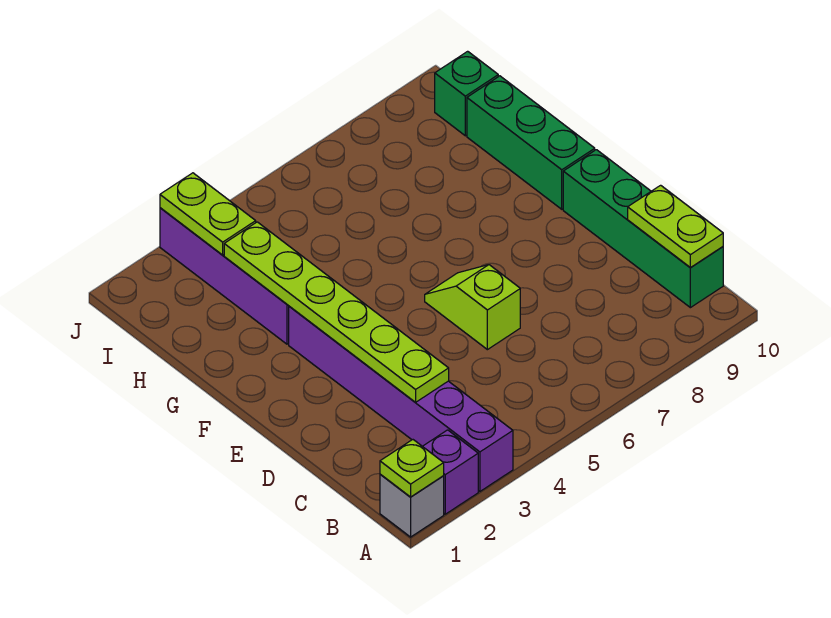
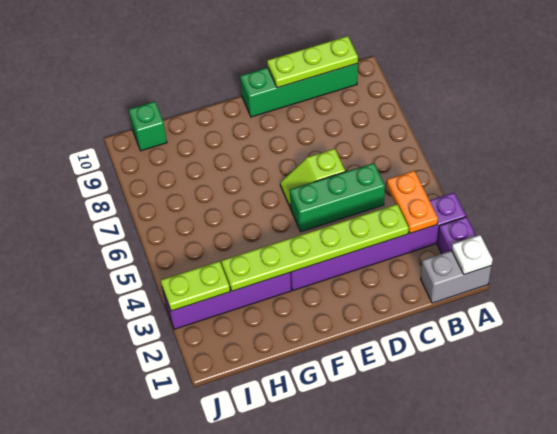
grey 1x1 brick [380,474,444,537] -> grey 1x2 brick [421,251,491,303]
lime 1x1 plate [380,440,444,497] -> white 1x1 plate [452,235,493,275]
none -> orange 1x2 plate [387,171,438,233]
lime 1x2 plate [628,185,723,267] -> lime 1x3 plate [267,36,358,88]
green 1x3 brick [467,76,595,209] -> green 1x3 brick moved to [290,163,385,232]

